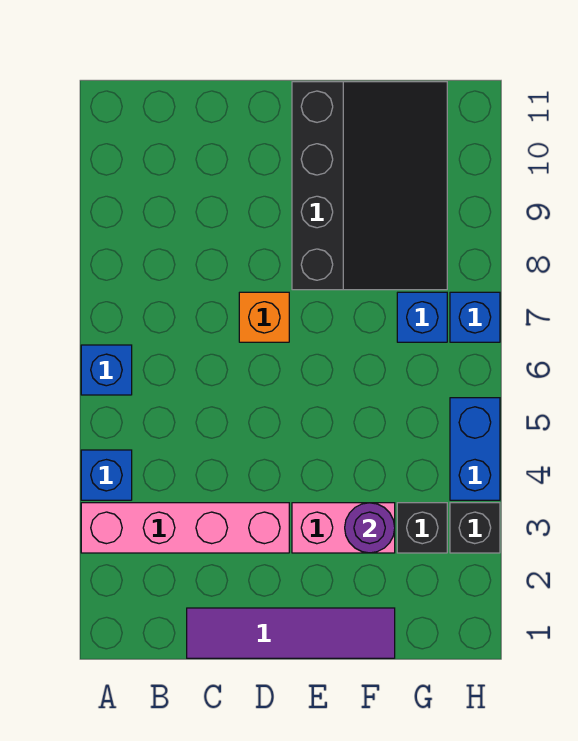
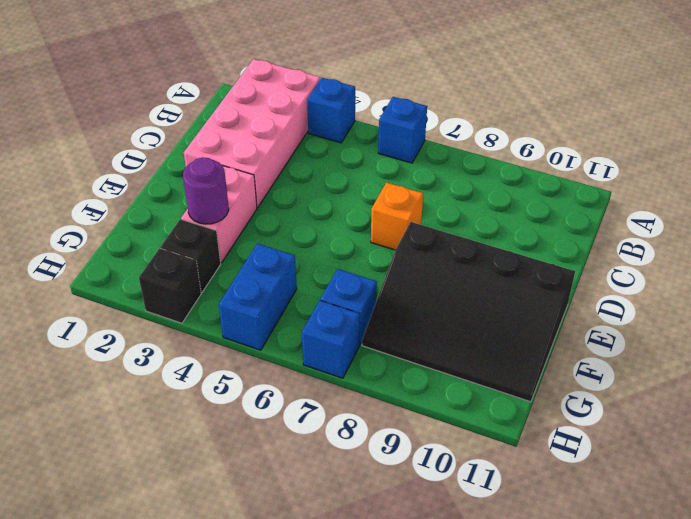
pink 1x4 brick [81,503,289,553] -> pink 2x4 brick [184,59,320,208]
purple 1x4 tile [187,608,395,658] -> none
blue 1x2 brick [450,398,500,500] -> blue 1x2 brick turned to [219,244,297,350]

